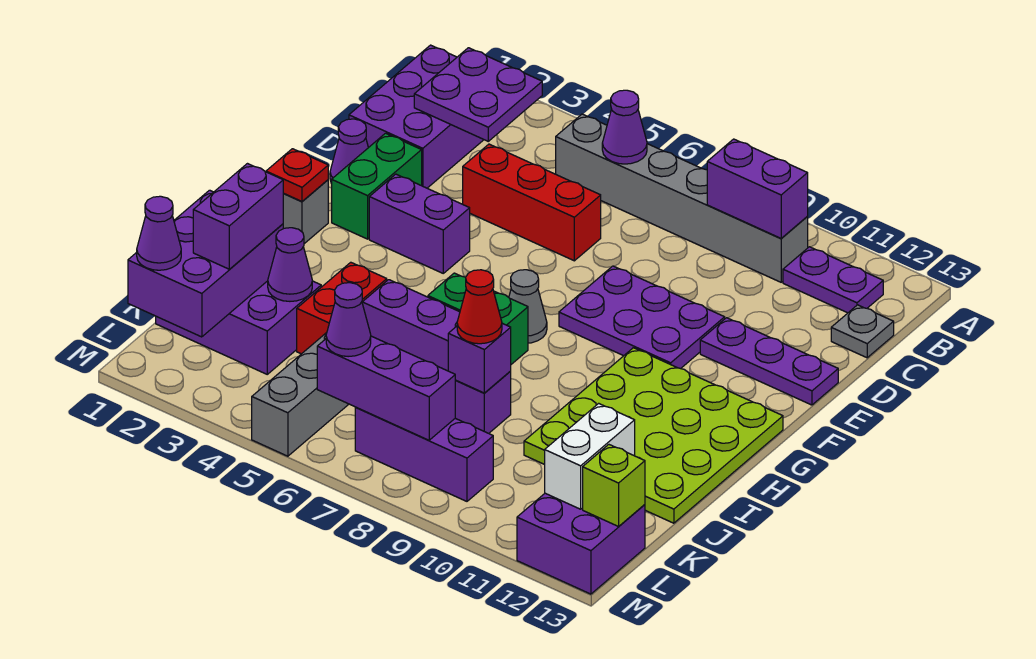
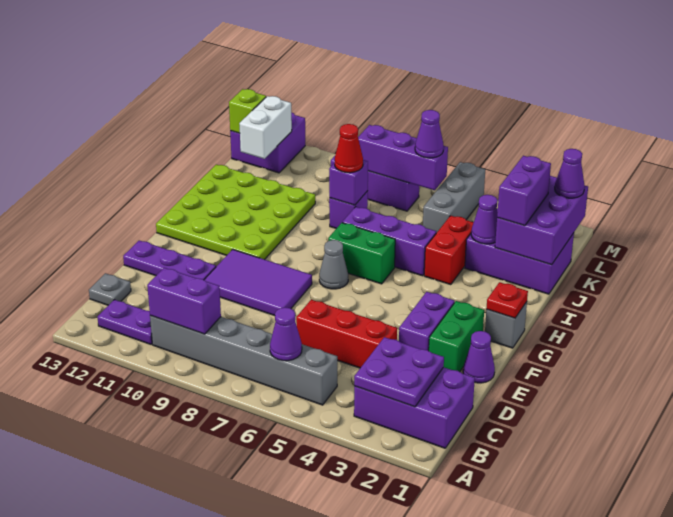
purple 2x3 brick [349,45,484,188] -> purple 2x3 brick turned to [354,367,475,448]
purple 2x3 plate [559,266,725,369] -> purple 2x3 tile [204,249,312,316]
purple 1x2 brick [369,174,470,273] -> purple 1x2 brick turned to [399,292,454,351]

